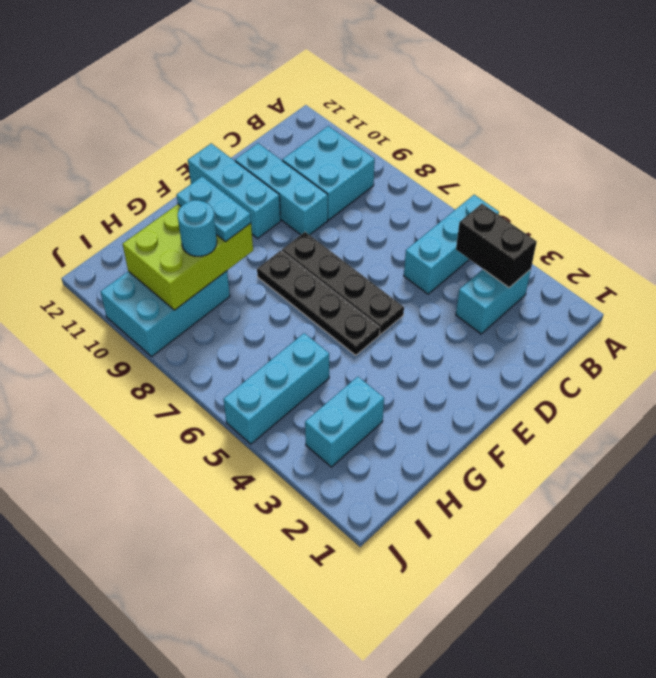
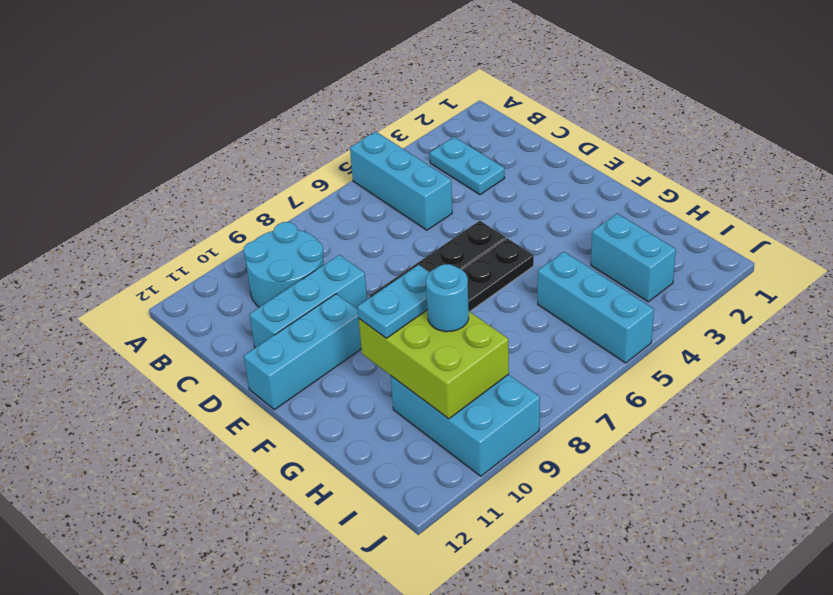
cyan 1x2 brick [456,269,531,334] -> cyan 1x2 plate [430,137,504,195]
black 1x2 brick [456,204,537,288] -> none
cyan 2x2 brick [282,126,375,220] -> cyan 2x2 round brick [244,222,324,307]

